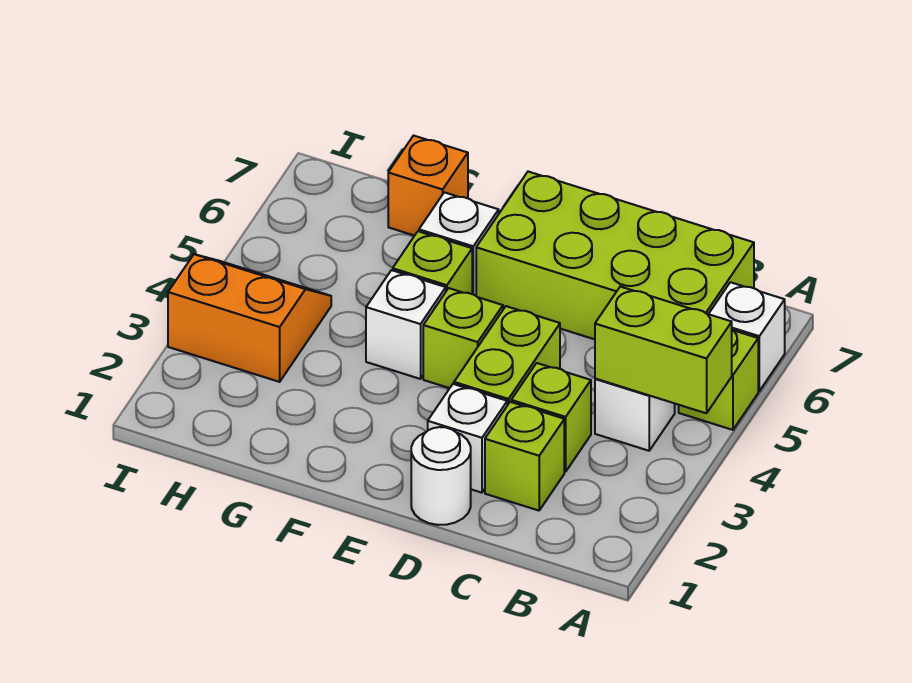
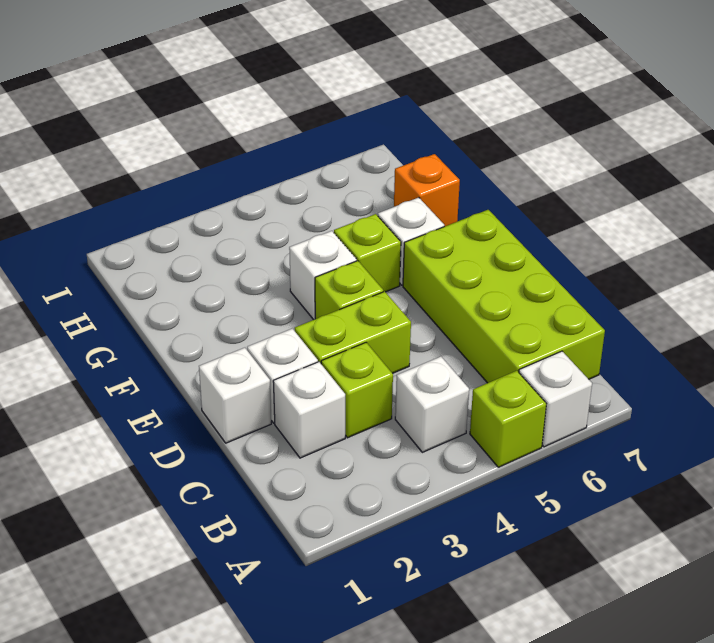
lime 1x2 brick [595,287,732,413] -> none
lime 1x1 brick [485,402,564,511] -> white 1x1 brick [273,362,345,458]
white 1x1 round brick [411,427,471,525] -> white 1x1 brick [199,348,271,443]
orange 2x2 slope [168,254,331,382] -> none

